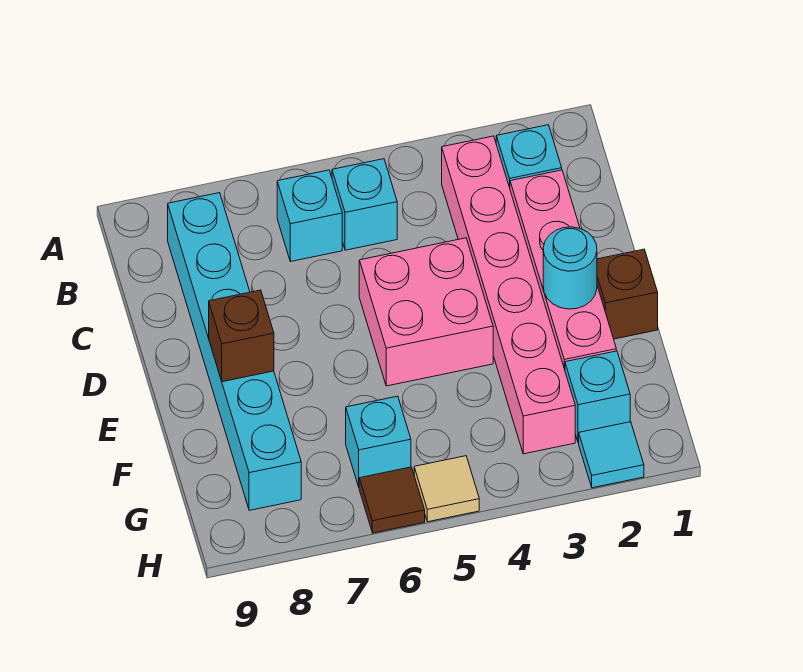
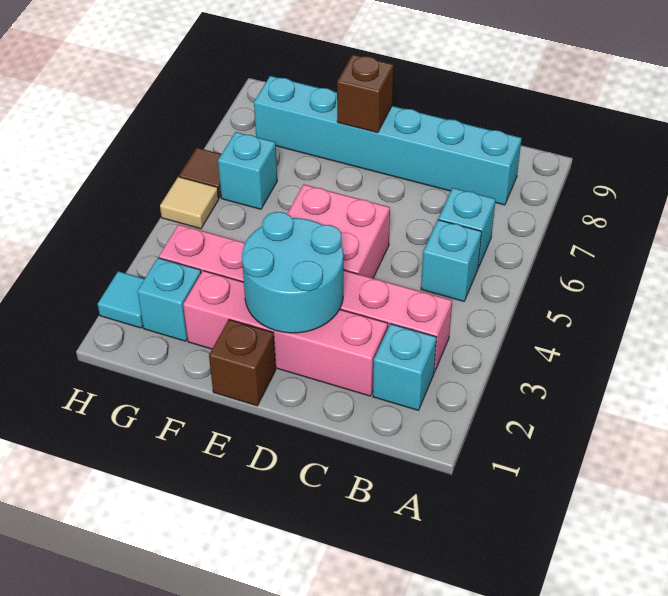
cyan 1x1 round brick [543,227,597,309] -> cyan 2x2 round brick [242,212,343,333]

